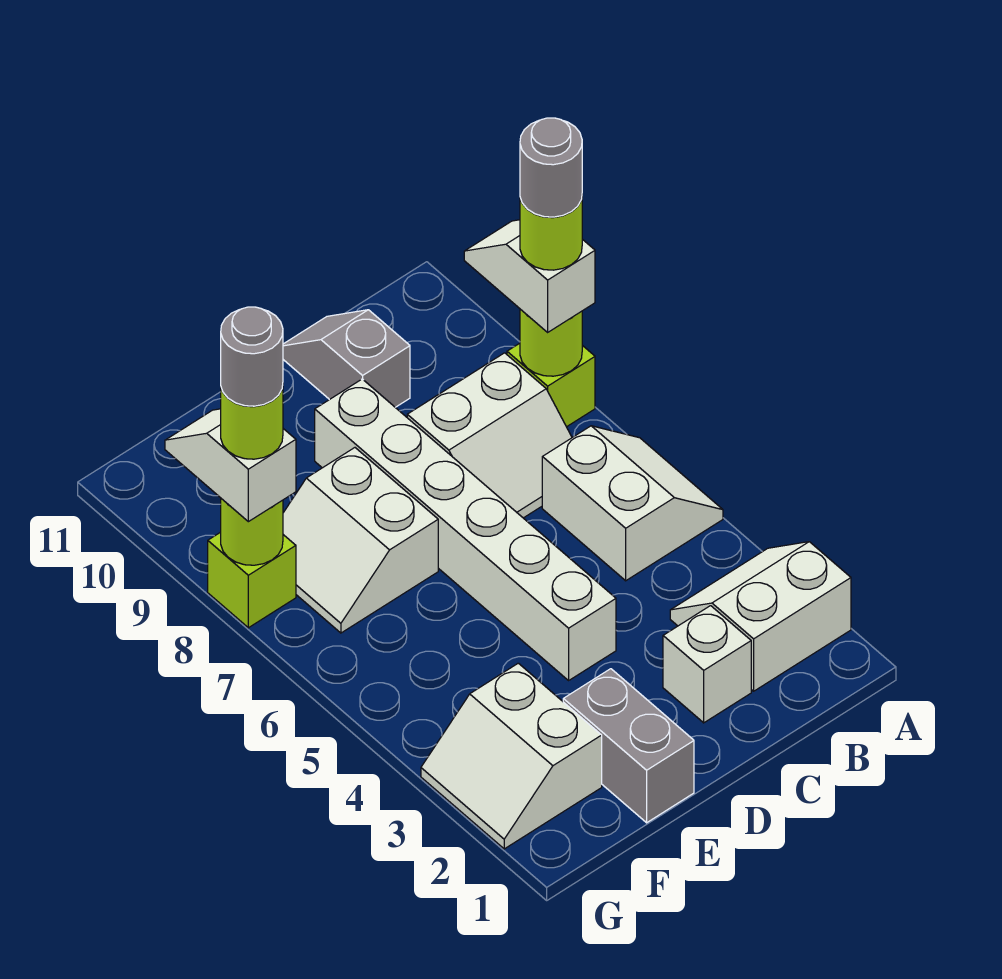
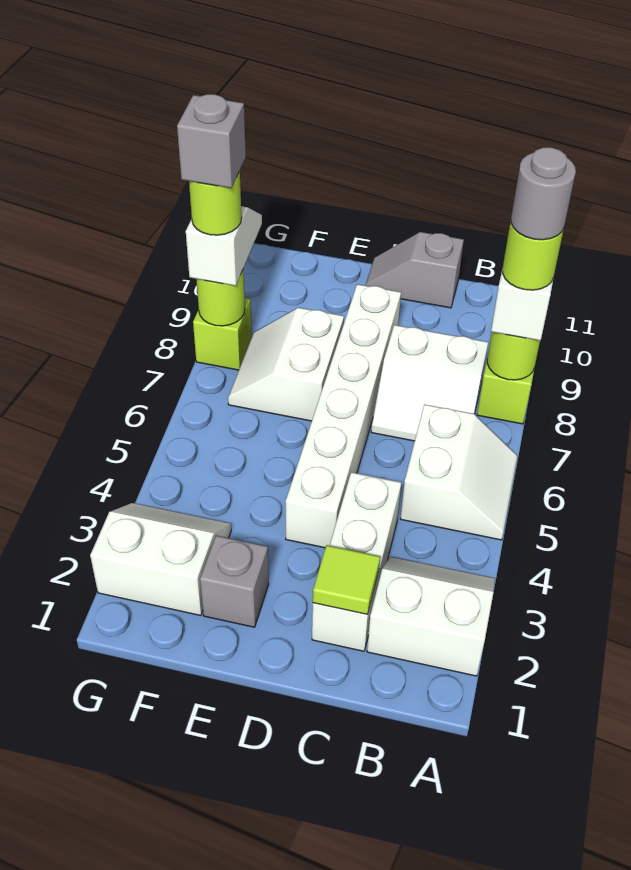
white 1x1 brick [663,606,751,723] -> white 1x3 brick [312,472,401,651]
none -> lime 1x1 tile [313,545,380,614]
grey 1x2 slope [283,310,410,407] -> grey 1x2 slope turned to [365,232,464,308]
grey 1x2 brick [563,669,694,823] -> grey 1x1 brick [200,536,269,627]
white 2x2 slope [421,663,602,849] -> white 2x2 slope turned to [90,503,231,616]
grey 1x1 round brick [221,307,283,406] -> grey 1x1 brick [177,94,246,188]

